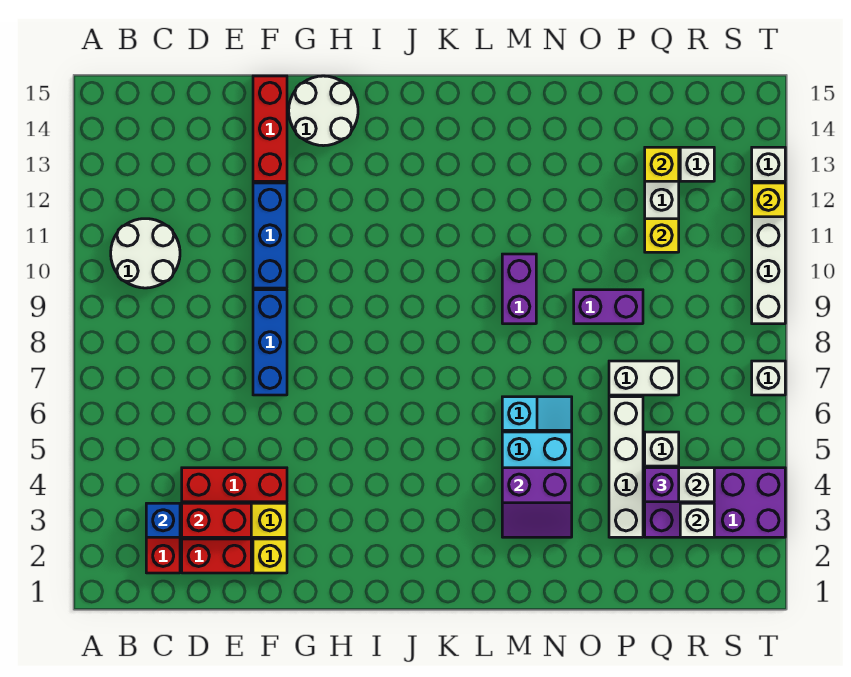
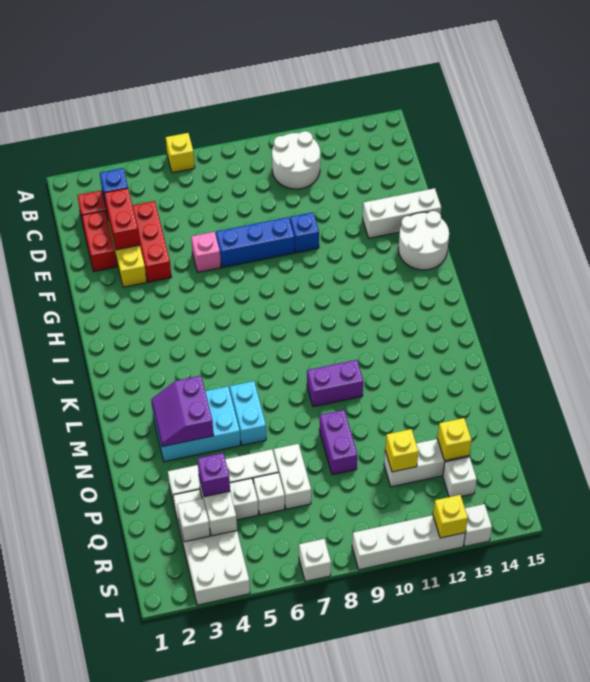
yellow 1x1 brick [253,539,287,573] -> yellow 1x1 brick moved to [166,133,195,173]
none -> pink 1x1 brick [191,232,221,272]
blue 1x3 brick [253,183,287,288] -> blue 1x1 brick [290,212,319,253]
red 1x3 brick [253,76,287,181] -> white 1x3 brick [363,188,441,238]
cyan 1x2 slope [502,397,572,430] -> cyan 1x2 brick [230,381,266,445]
purple 2x4 brick [645,468,785,537] -> white 2x4 brick [173,489,250,605]
none -> white 1x1 brick [253,473,285,515]

